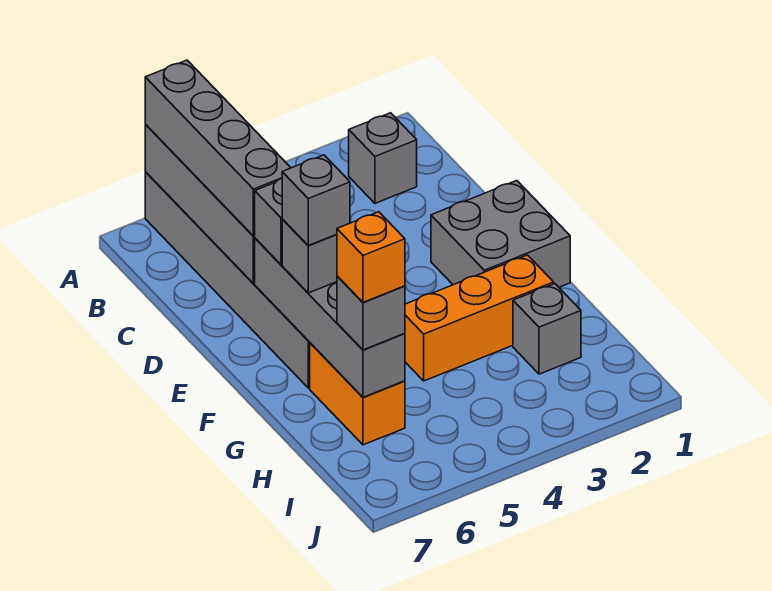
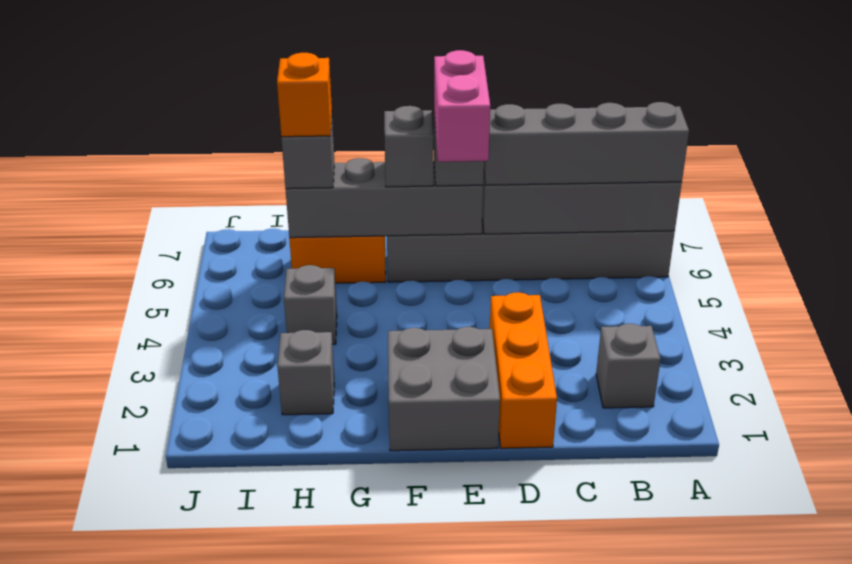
none -> pink 1x2 brick [434,50,490,162]
grey 1x1 brick [282,155,350,245] -> grey 1x1 brick moved to [284,265,337,344]
orange 1x3 brick [405,255,554,381] -> orange 1x3 brick moved to [490,292,557,448]

